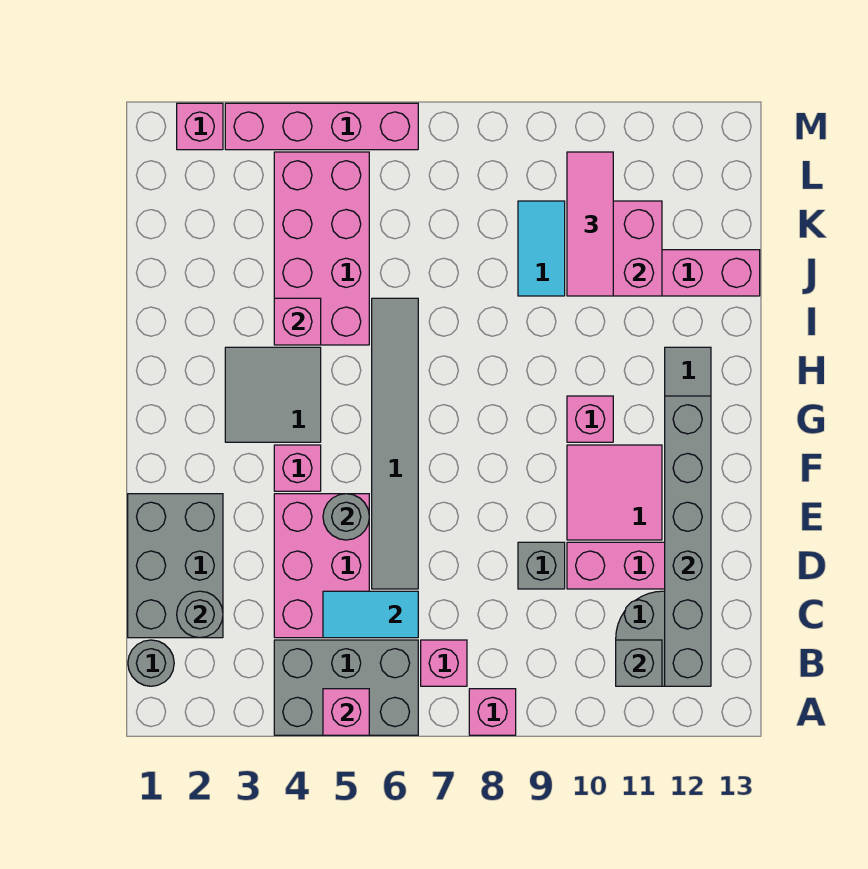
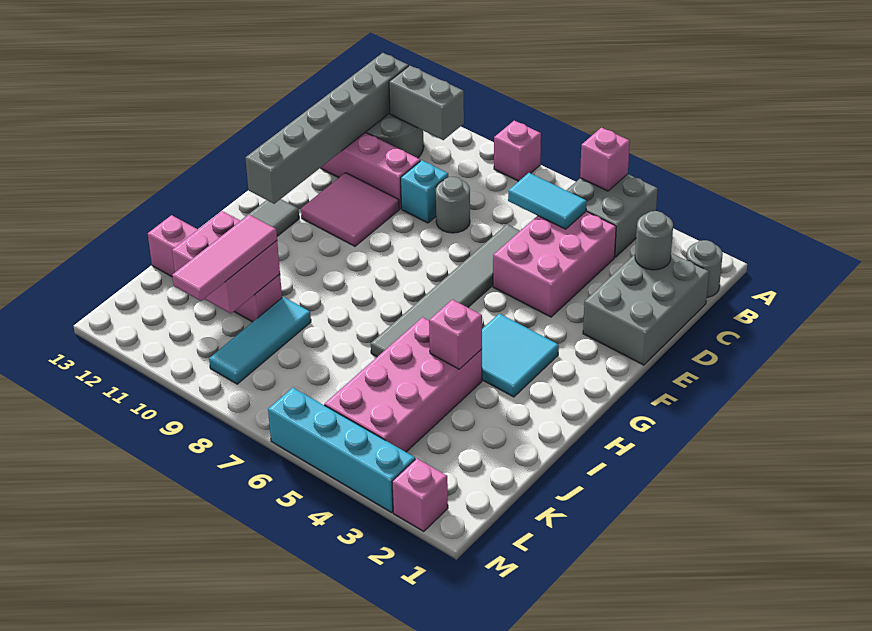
grey 2x3 brick [274,640,418,735] -> grey 2x2 brick [567,174,658,257]
pink 1x1 brick [421,640,467,686] -> none
grey 1x1 brick [616,640,662,686] -> grey 1x2 brick [389,66,464,140]
grey 1x1 brick [518,542,565,589] -> cyan 1x1 brick [401,160,448,223]
grey 1x1 round brick [323,494,369,540] -> grey 1x1 round brick moved to [436,177,470,233]
pink 1x1 brick [274,445,321,491] -> none
grey 2x2 tile [225,347,321,442] -> cyan 2x2 tile [482,314,559,397]
pink 1x1 brick [567,396,613,442] -> none
cyan 1x2 tile [518,201,565,296] -> cyan 1x3 tile [209,297,311,384]
pink 1x4 brick [225,103,418,150] -> cyan 1x4 brick [268,388,415,513]

